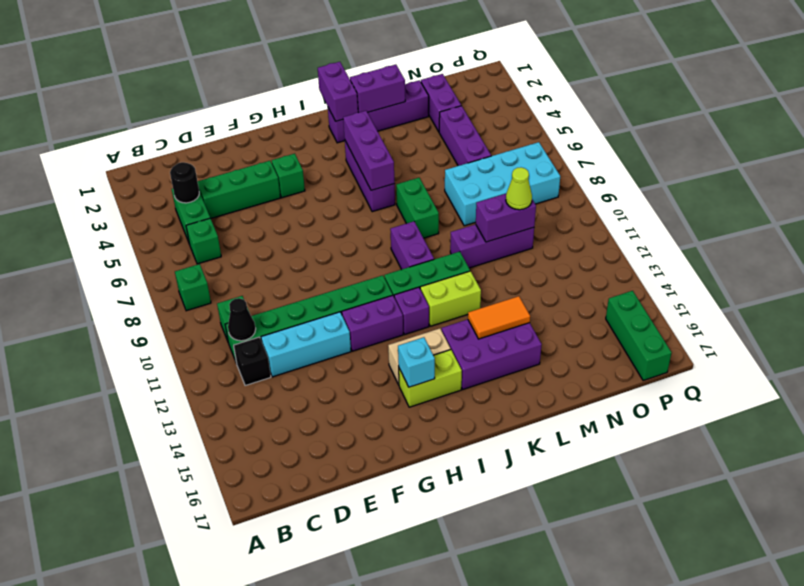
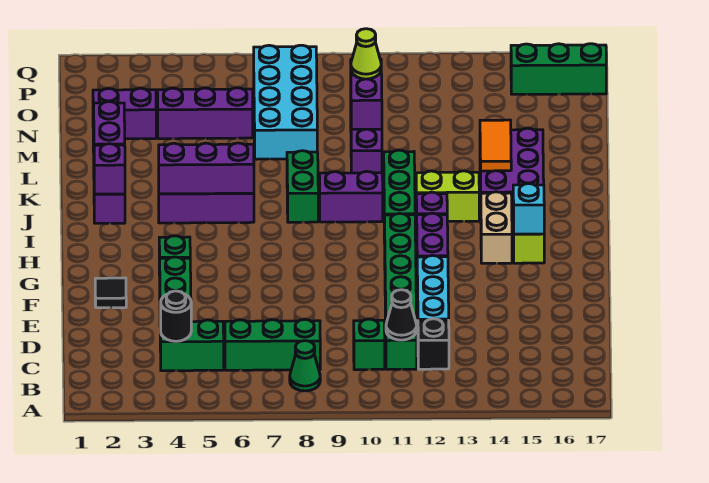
green 1x1 brick [175,264,211,311] -> green 1x1 cone [290,341,320,391]
green 1x1 brick [186,218,221,264] -> green 1x3 brick [225,319,320,370]
none -> black 1x1 tile [95,278,126,308]
purple 1x2 brick [318,62,358,121] -> purple 1x1 brick [94,144,125,194]
lime 1x2 brick [420,271,481,326] -> lime 1x2 brick turned to [416,171,479,221]
green 1x2 brick [396,178,439,238] -> green 1x2 brick turned to [287,151,318,222]

